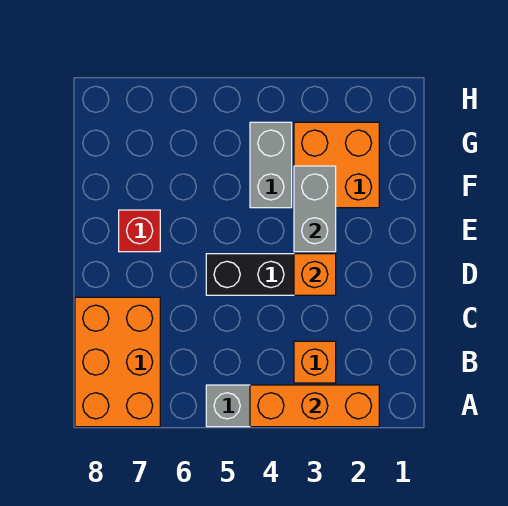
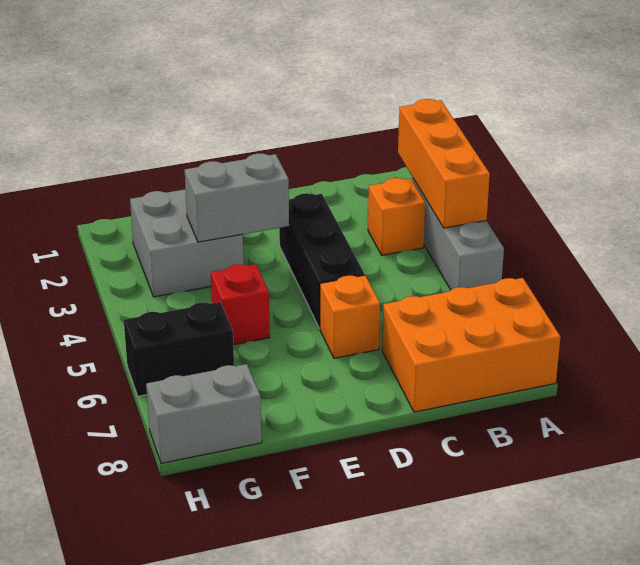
orange 1x1 brick [294,254,336,295] -> orange 1x1 brick moved to [320,275,380,358]
red 1x1 brick [119,210,160,252] -> red 1x1 brick moved to [211,264,270,345]
orange 2x2 brick [294,122,379,208] -> grey 2x2 brick [130,189,244,297]
grey 1x2 brick [250,122,292,208] -> grey 1x2 brick moved to [146,364,262,463]
none -> black 1x2 brick [124,302,234,396]

